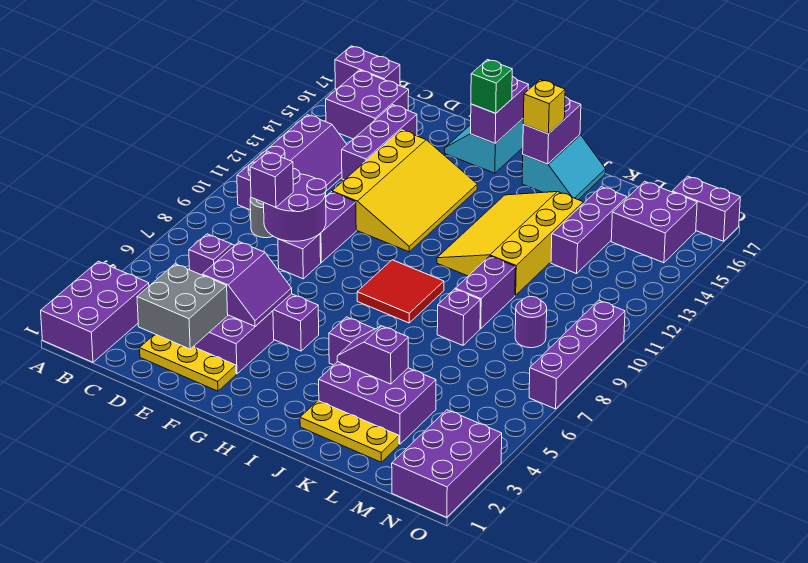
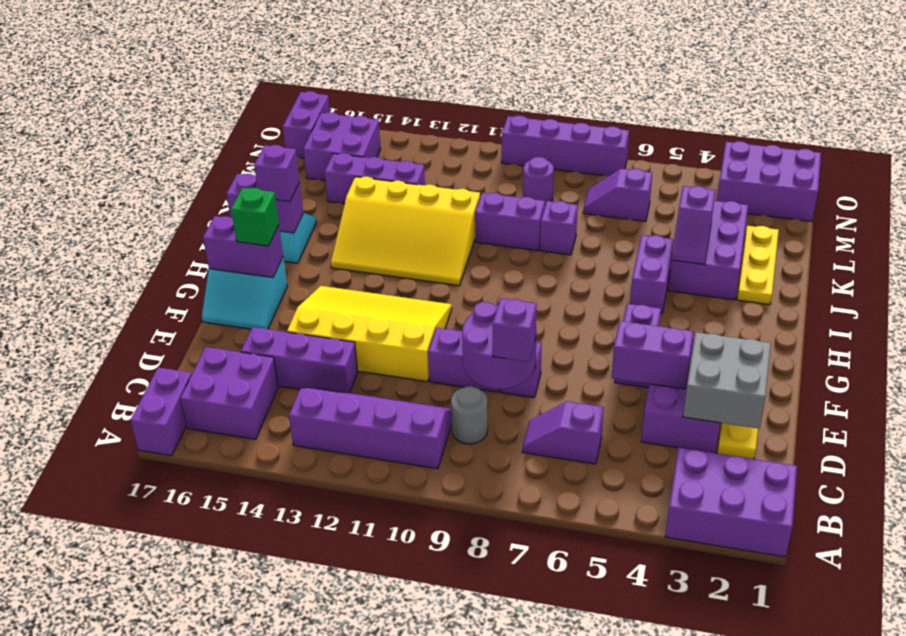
red 2x2 tile [357,260,444,323] -> none
yellow 1x1 brick [523,80,565,134] -> purple 1x1 brick [254,145,300,202]
none -> purple 1x2 slope [583,169,652,221]

